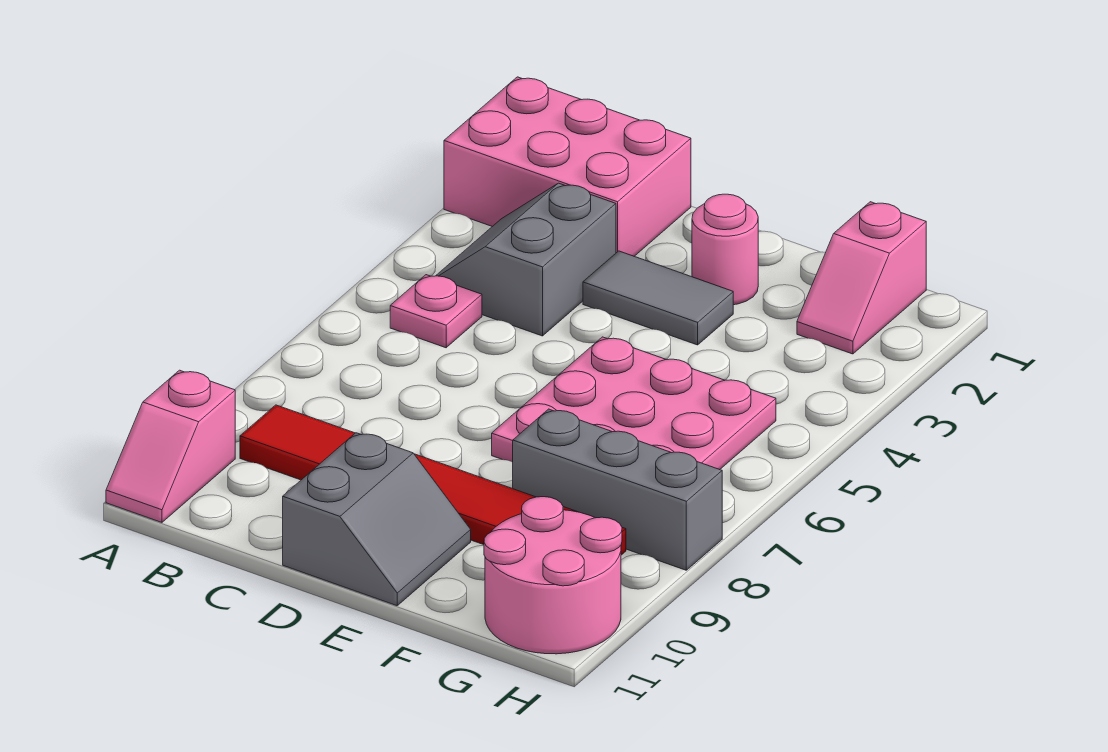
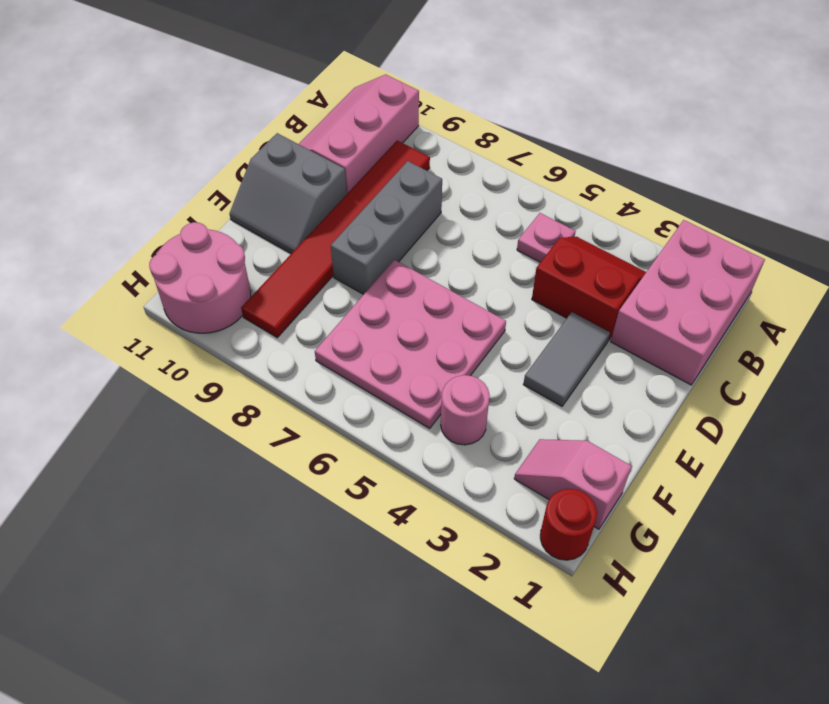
pink 1x2 slope [106,370,235,522] -> pink 2x3 slope [299,74,419,193]
grey 2x2 slope [436,183,616,336] -> red 2x2 slope [532,237,646,341]
pink 1x1 round brick [692,194,758,305] -> pink 1x1 round brick moved to [441,375,490,445]
grey 1x3 brick [513,409,722,570] -> grey 1x3 brick moved to [331,161,442,295]
none -> red 1x1 round brick [540,489,597,560]

